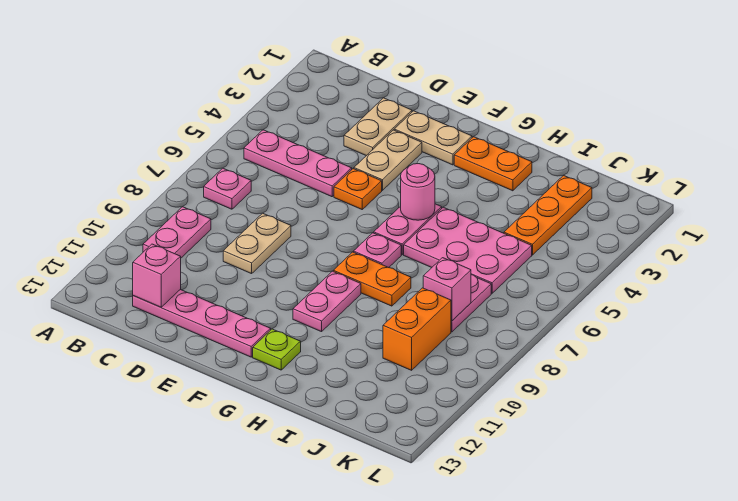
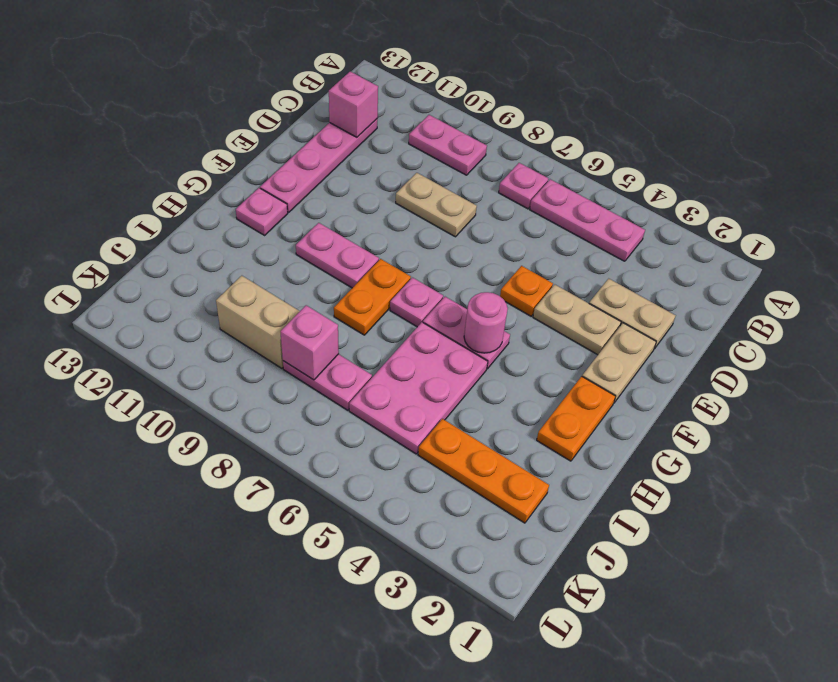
pink 1x3 plate [244,130,352,197] -> pink 1x3 plate turned to [530,179,645,261]
lime 1x1 plate [253,329,301,370] -> pink 1x1 plate [236,188,288,235]
orange 1x2 brick [383,288,451,370] -> tan 1x2 brick [216,276,300,368]

